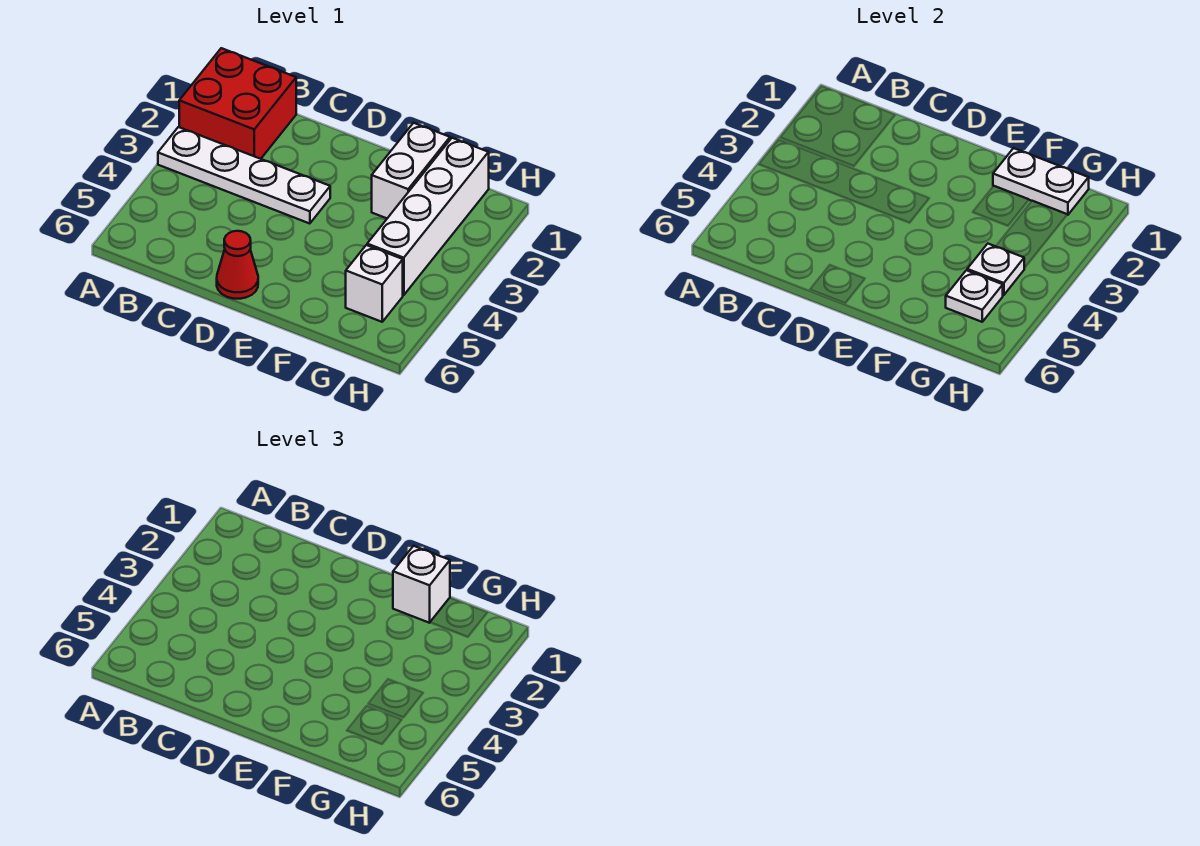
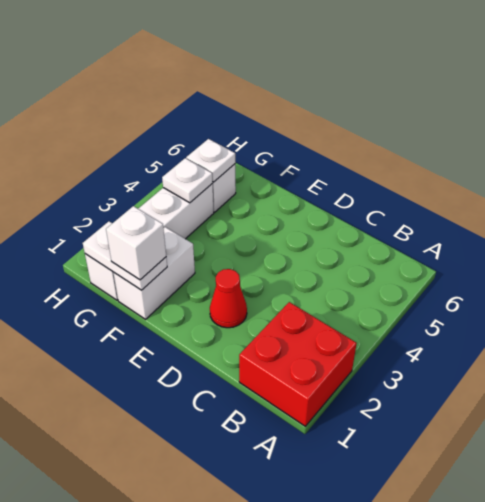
white 1x4 plate [158,127,330,224] -> none
red 1x1 cone [217,231,258,299] -> red 1x1 cone moved to [210,269,247,328]

